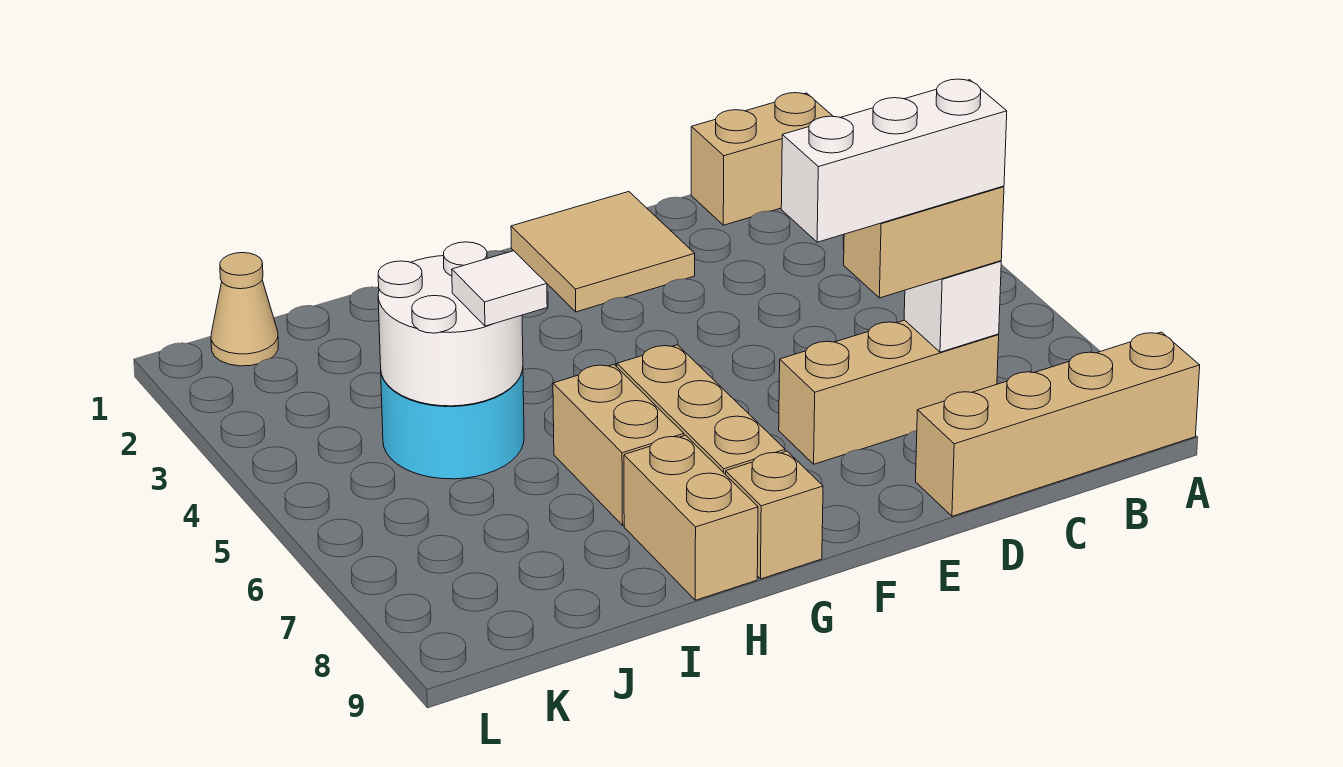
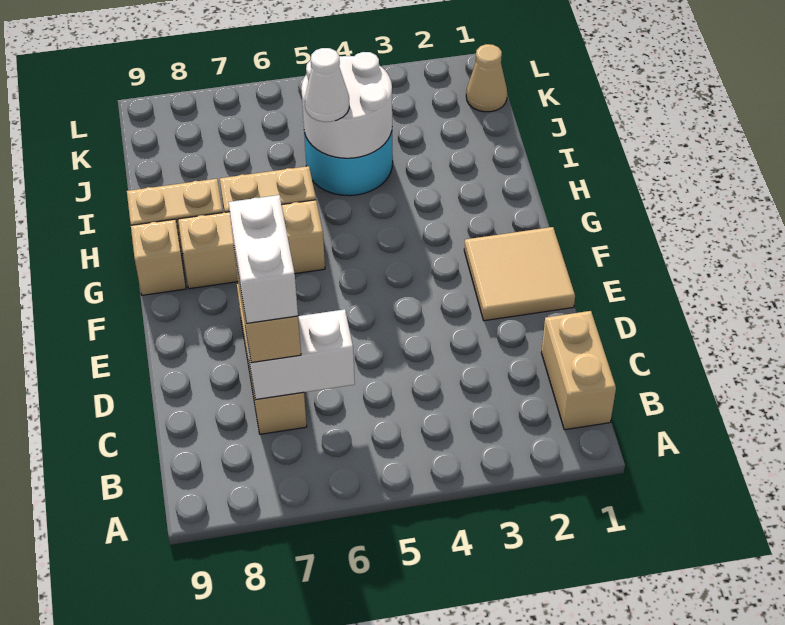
tan 1x4 brick [916,332,1200,516] -> none
white 1x1 brick [904,261,1001,352] -> white 1x2 brick [245,309,355,400]
white 1x3 brick [781,79,1007,242] -> white 1x2 brick [229,195,298,323]
white 1x1 tile [452,251,547,326] -> white 1x1 cone [305,48,349,122]

